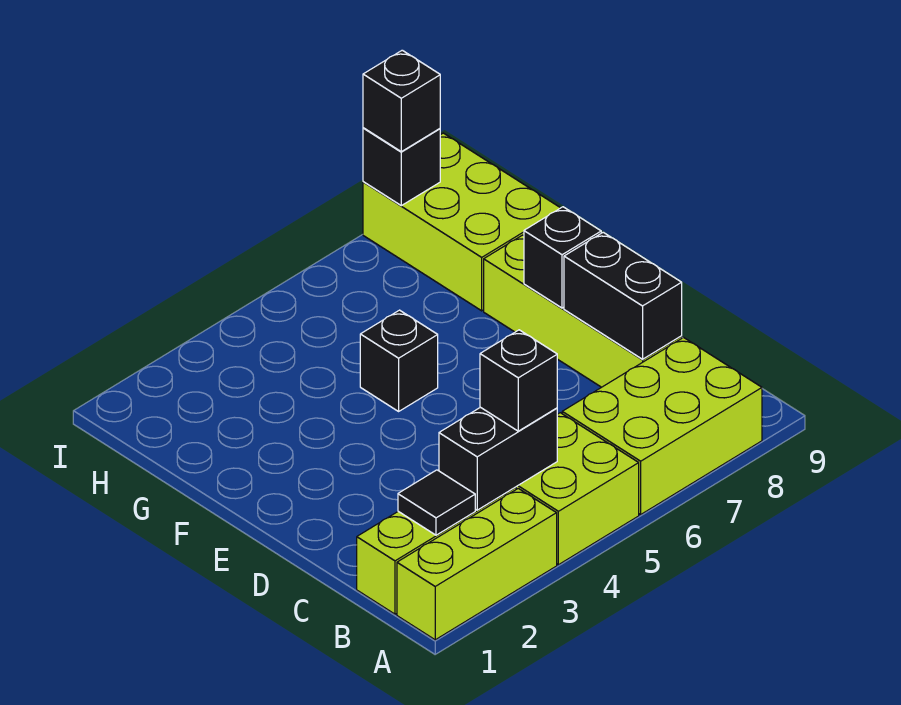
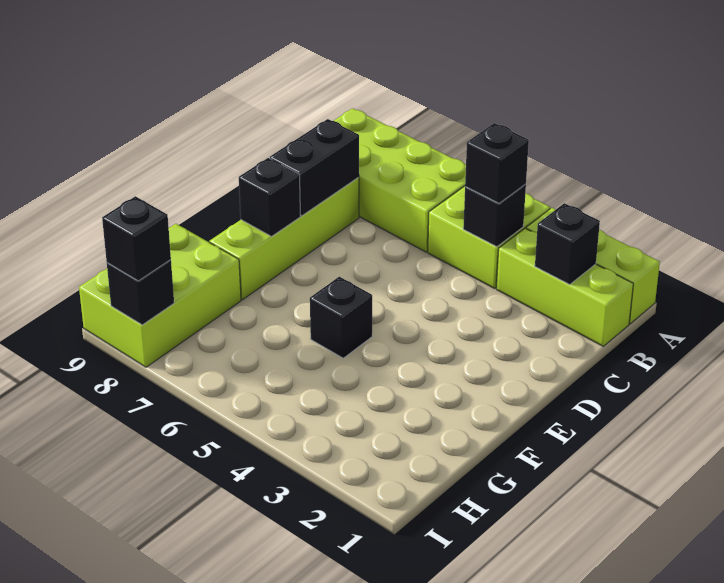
lime 2x3 brick [562,338,762,514] -> lime 2x4 brick [334,108,466,252]
black 1x1 tile [398,470,475,535] -> black 1x1 brick [535,203,600,285]
black 1x2 brick [439,407,557,510] -> black 1x1 brick [463,184,526,247]

